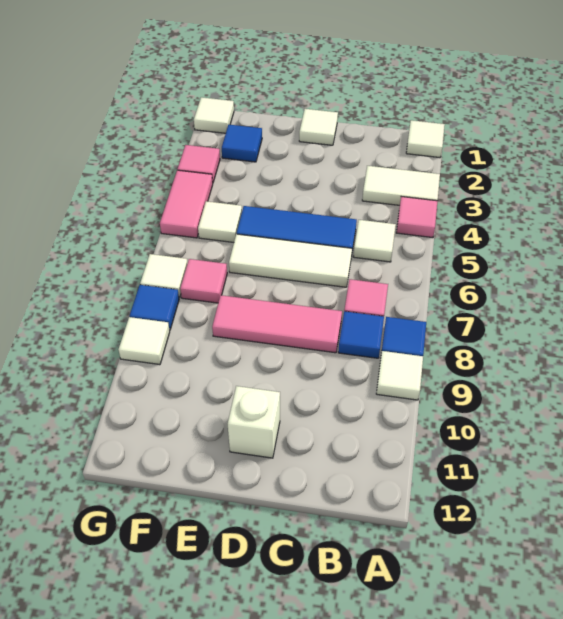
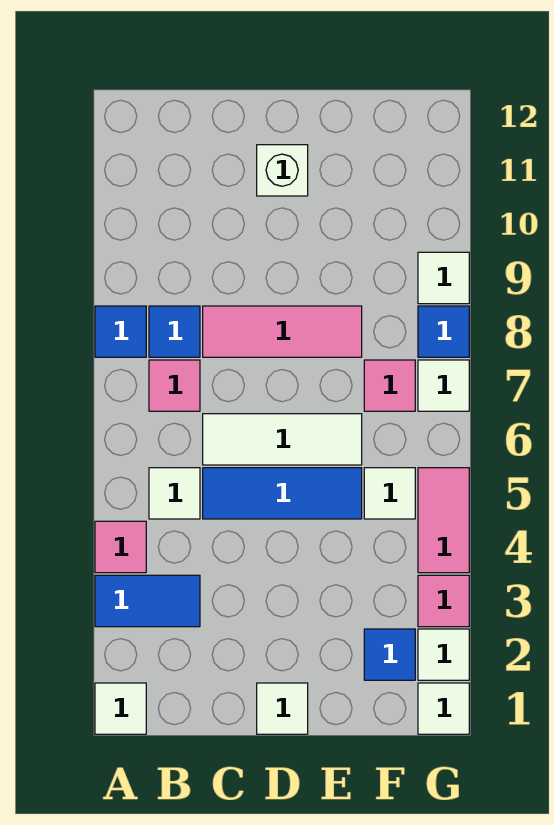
white 1x2 tile [362,166,440,205] -> blue 1x2 tile [95,575,200,627]
white 1x1 tile [376,351,423,400] -> white 1x1 tile moved to [418,629,469,680]

